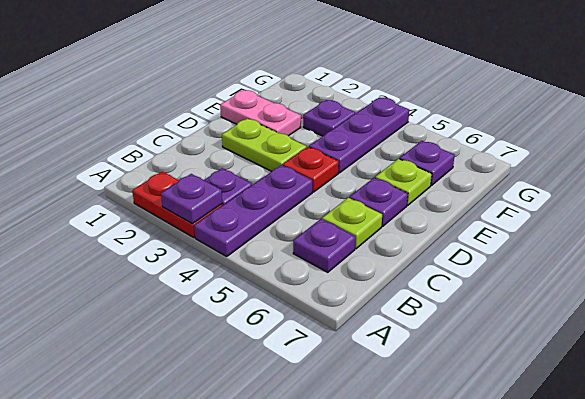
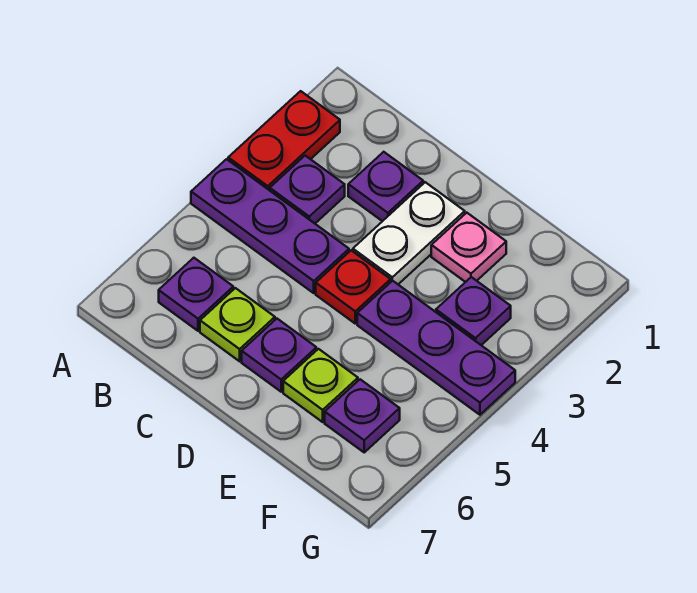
purple 1x1 plate [161,174,222,224] -> purple 1x1 plate moved to [348,152,423,221]
lime 1x2 plate [222,118,306,172] -> white 1x2 plate [353,182,465,284]
pink 1x2 plate [220,90,301,136] -> pink 1x1 plate [431,213,506,282]

